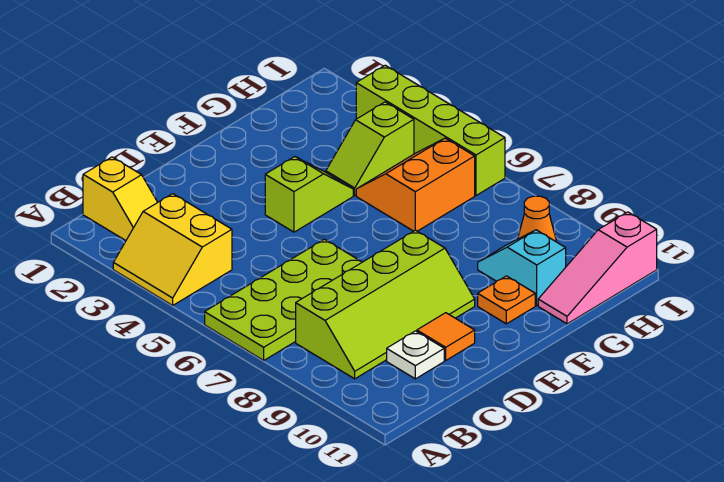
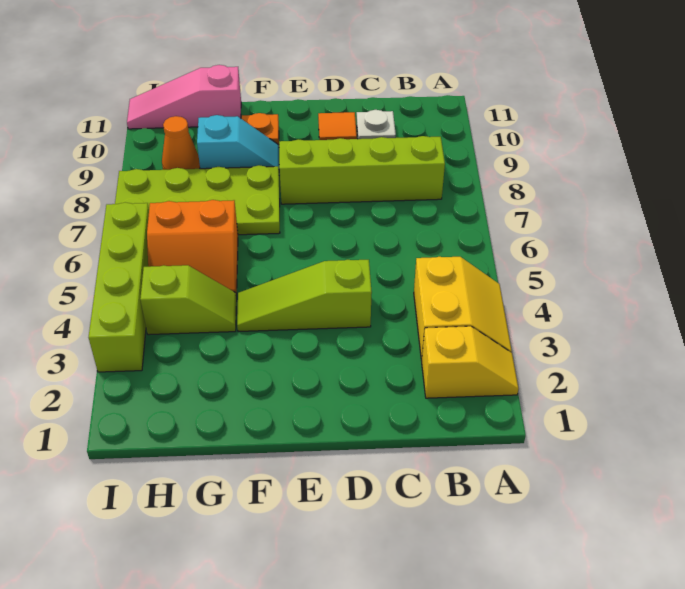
lime 2x4 plate [205,239,362,360] -> lime 2x4 plate moved to [115,165,280,235]
yellow 1x2 slope [83,157,158,241] -> yellow 1x2 slope turned to [422,326,518,398]
lime 1x2 slope [265,157,353,232] -> lime 1x3 slope [237,260,372,332]
cyan 1x2 slope [478,230,566,305] -> cyan 1x2 slope turned to [197,115,279,169]
pink 1x3 slope [538,212,657,324] -> pink 1x3 slope turned to [127,65,241,129]

